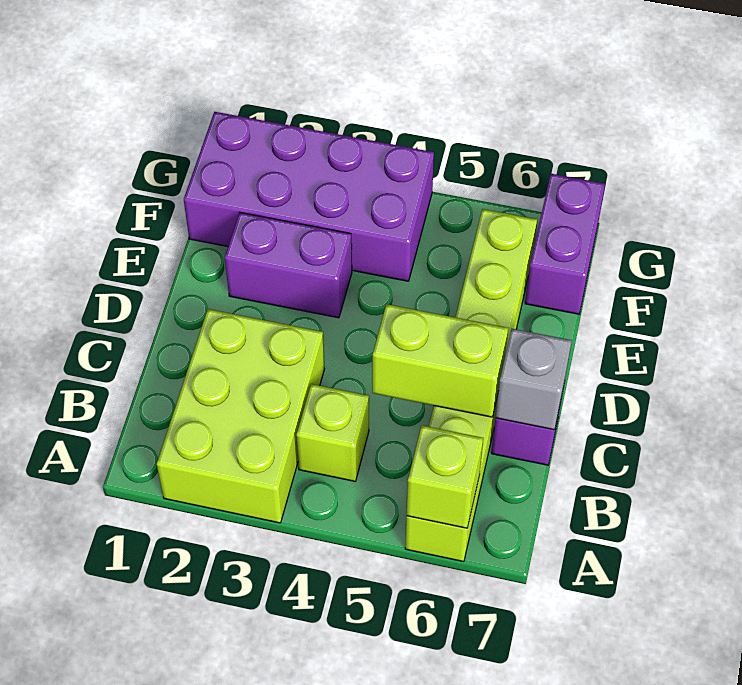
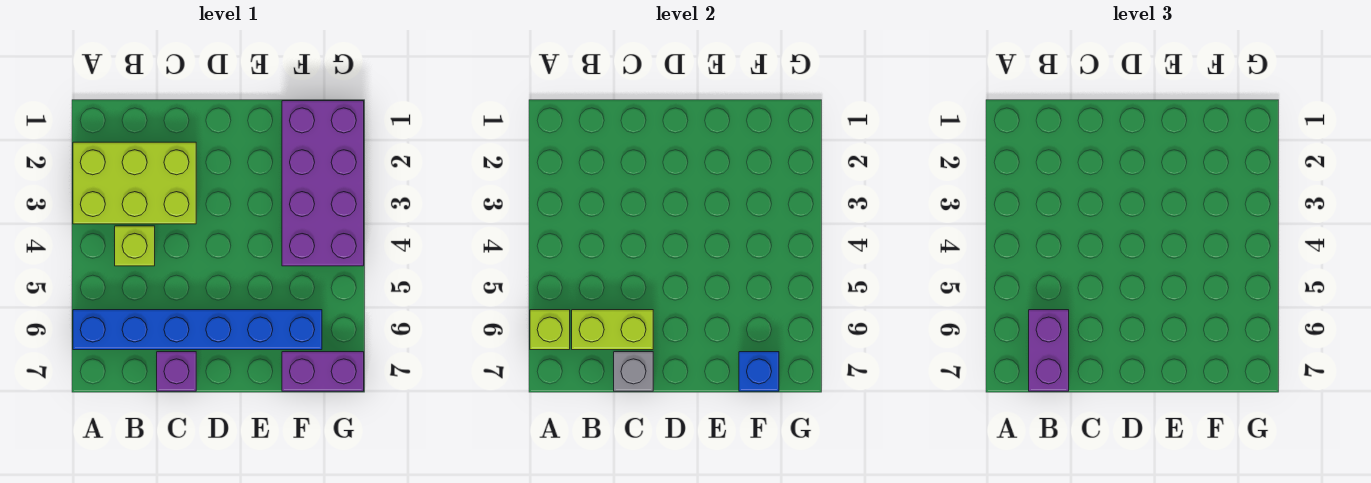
lime 1x6 brick [405,209,537,562] -> blue 1x6 brick [73,310,322,350]
lime 1x2 brick [372,304,508,417] -> lime 1x2 brick turned to [572,310,653,350]
purple 1x2 brick [225,213,352,318] -> purple 1x2 brick moved to [1029,310,1069,391]
none -> blue 1x1 brick [739,352,779,391]

